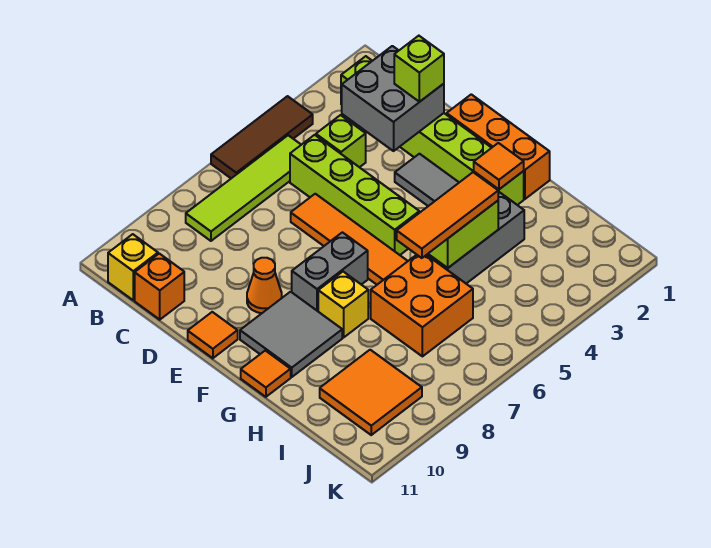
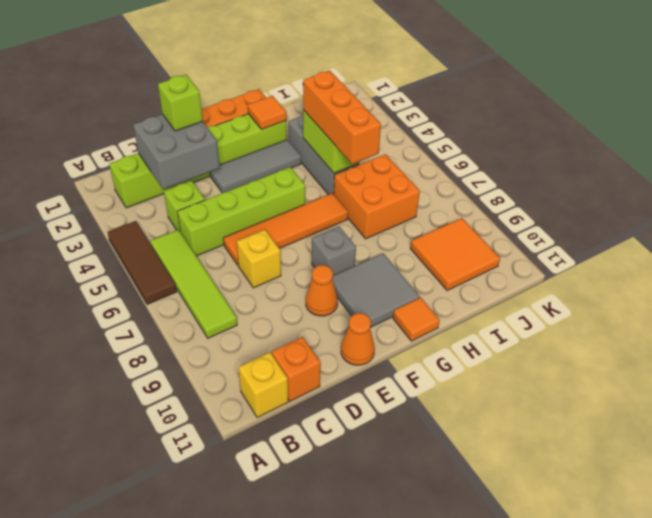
orange 1x1 tile [188,312,238,358] -> orange 1x1 cone [341,313,375,365]
grey 1x2 brick [292,232,368,311] -> grey 1x1 brick [312,227,356,275]
yellow 1x1 brick [318,272,368,338] -> yellow 1x1 brick moved to [237,230,281,288]
orange 1x3 tile [397,172,498,258] -> orange 1x3 brick [303,70,381,164]

